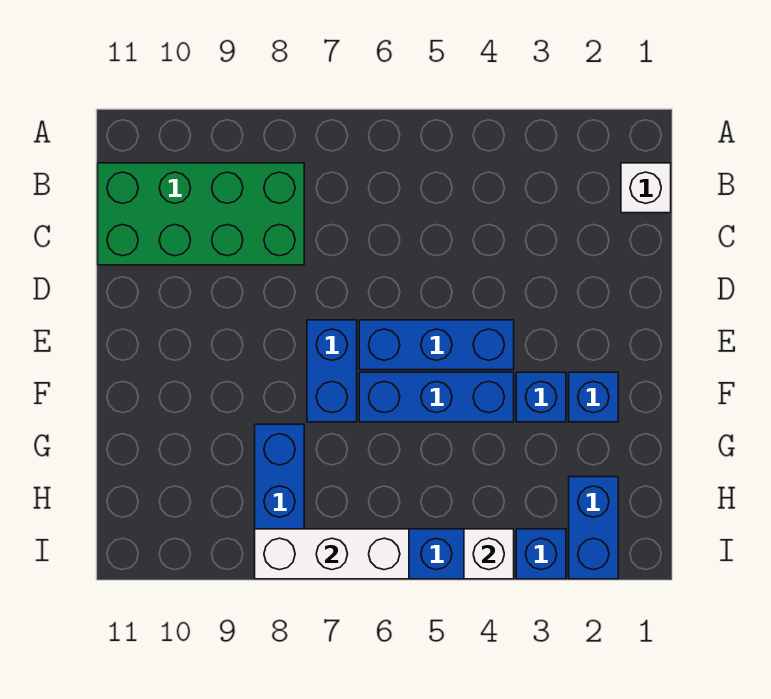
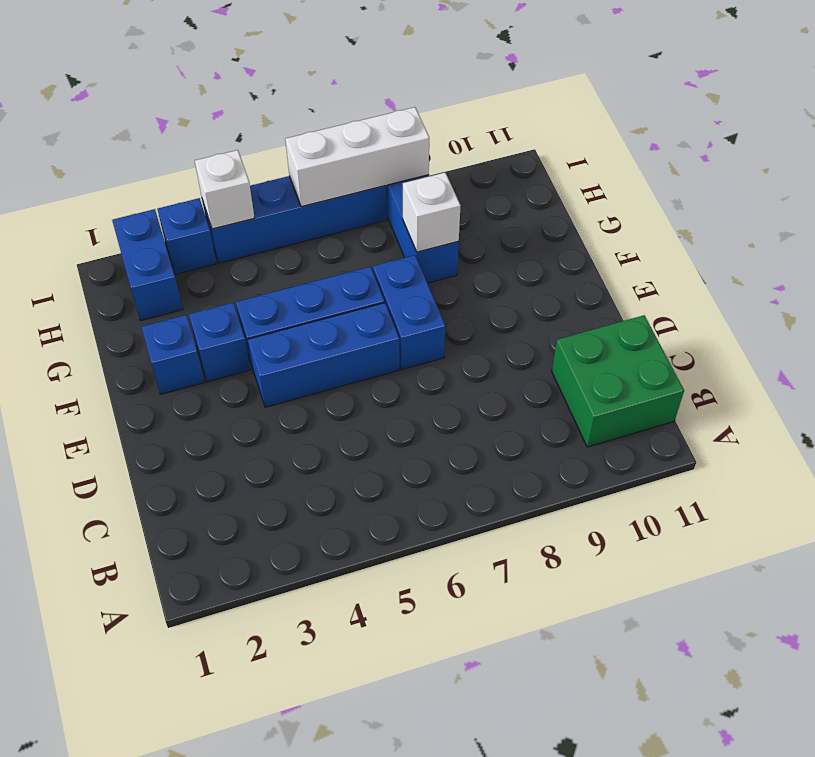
white 1x1 brick [621,163,671,213] -> white 1x1 brick moved to [402,173,461,252]
green 2x4 brick [98,163,304,265] -> green 2x2 brick [552,315,684,447]

